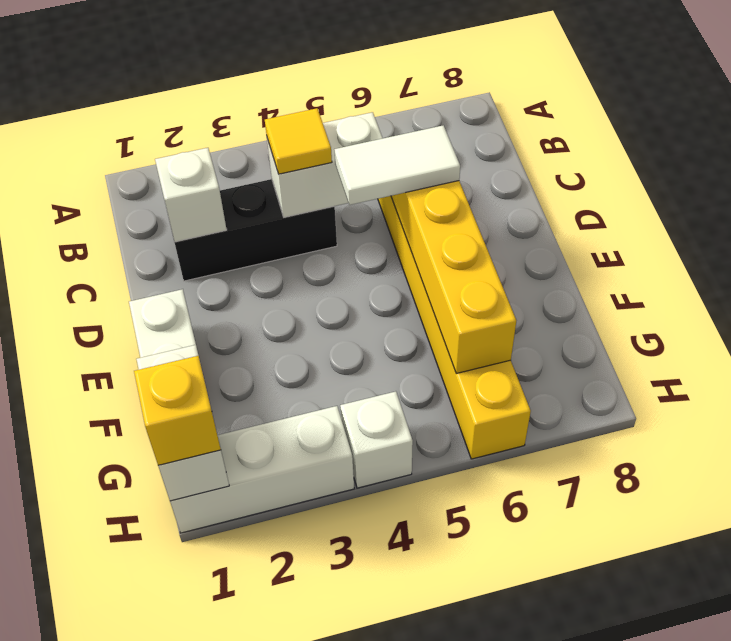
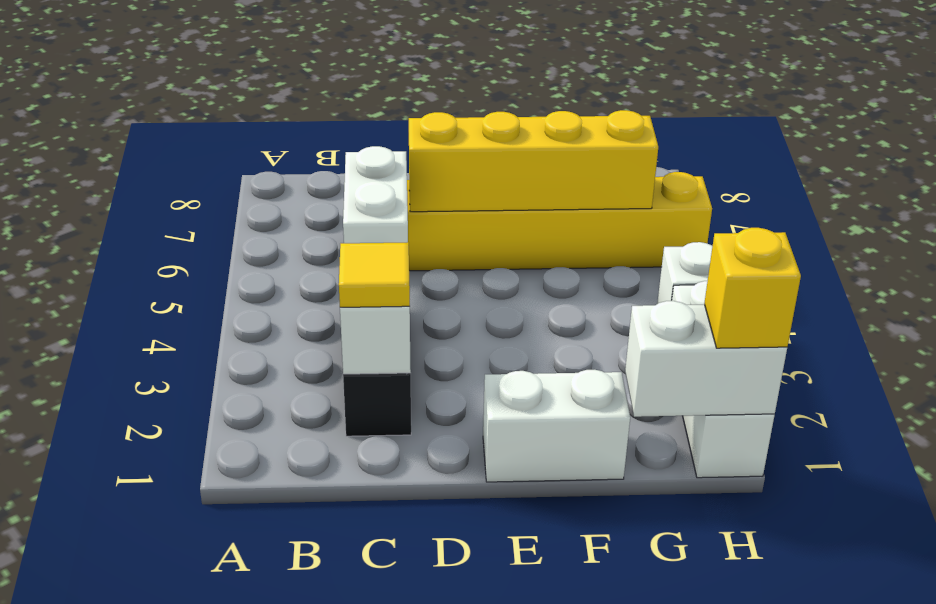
yellow 1x1 tile [265,108,332,174] -> yellow 1x1 tile moved to [339,242,410,307]
white 1x2 tile [335,125,460,205] -> none

